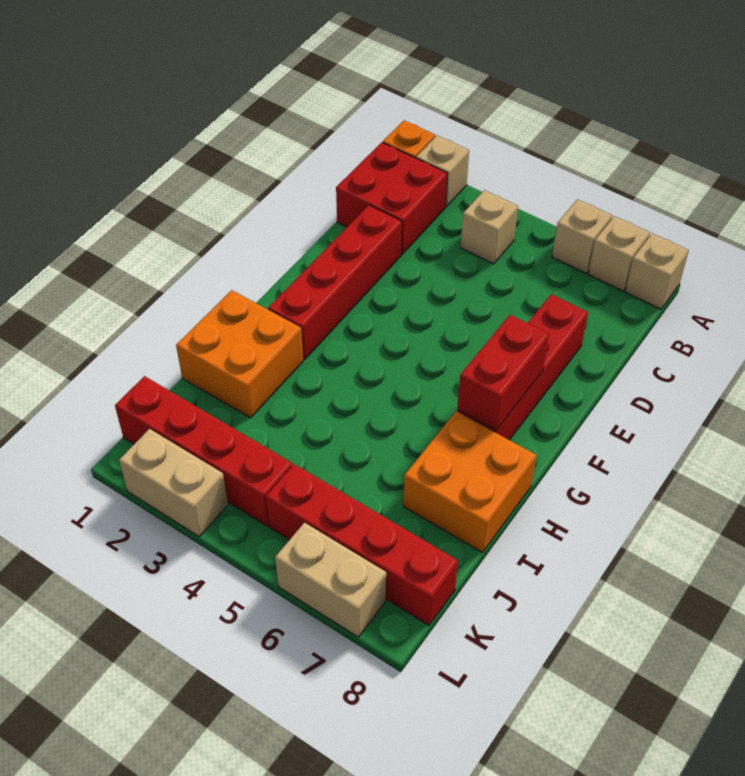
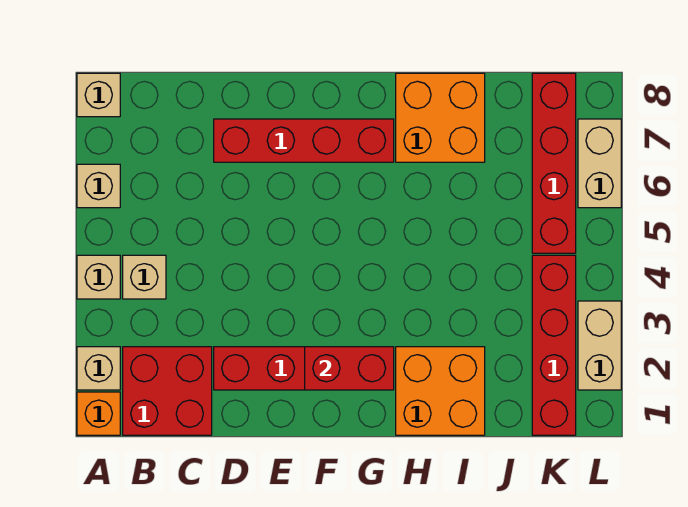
tan 1x1 brick [588,216,650,291] -> tan 1x1 brick moved to [77,255,120,299]
red 1x2 brick [457,315,549,430] -> red 1x2 brick moved to [305,347,394,390]

